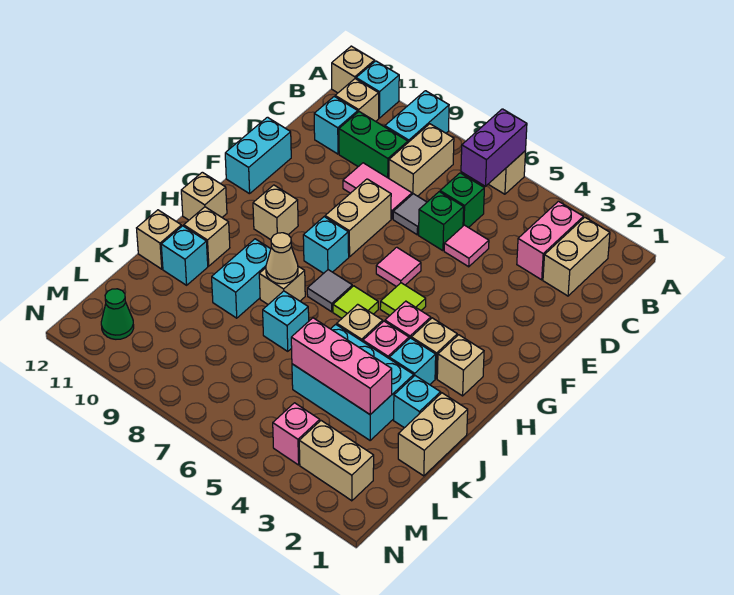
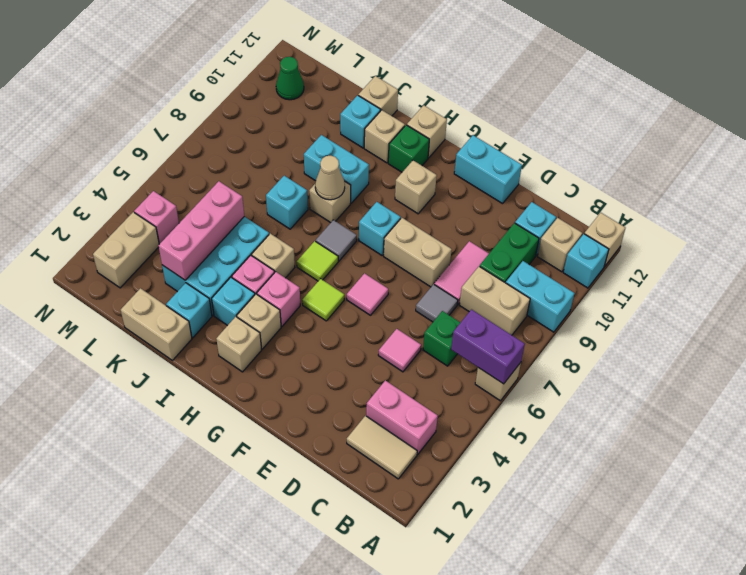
tan 1x2 brick [543,217,610,296] -> tan 1x2 tile [347,416,417,479]
green 1x1 brick [419,192,464,251] -> green 1x1 brick moved to [388,125,429,172]

